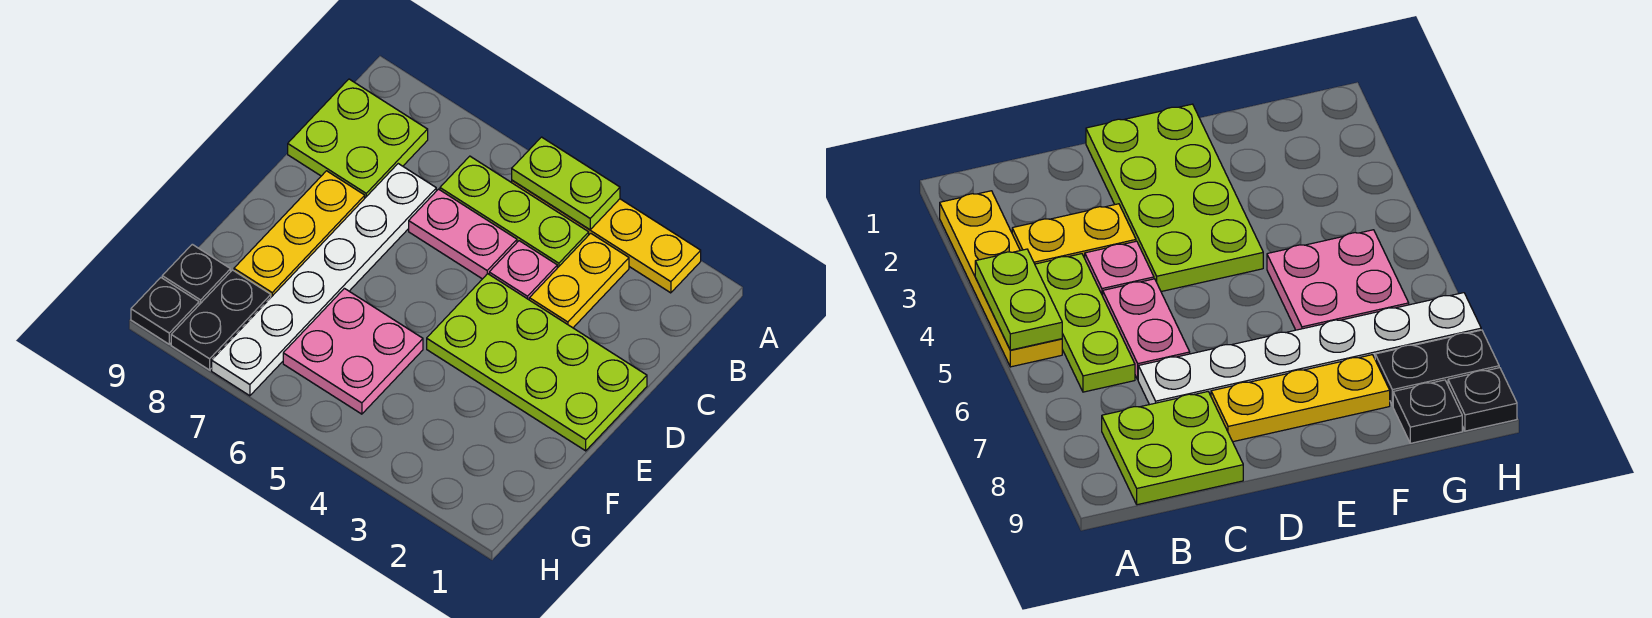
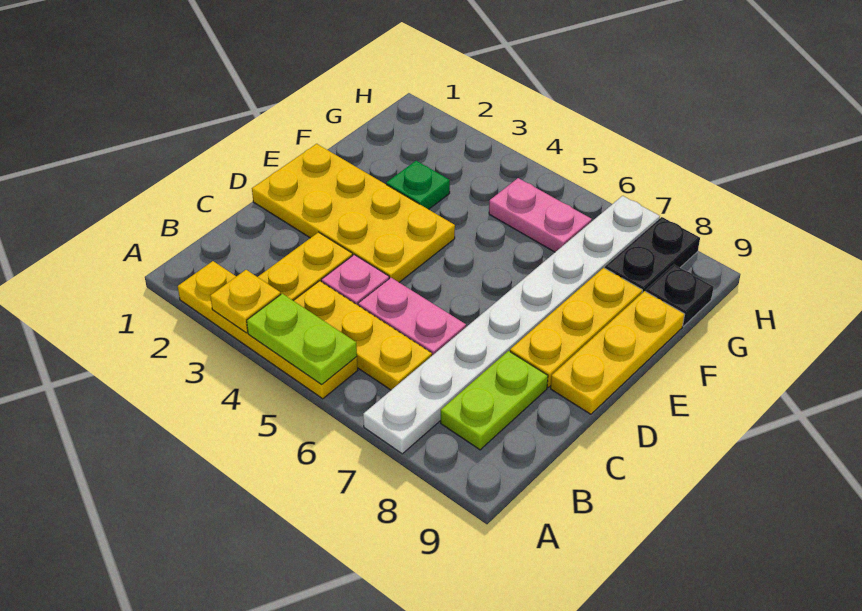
none -> yellow 1x1 plate [210,270,281,333]
lime 1x3 plate [440,156,589,268] -> yellow 1x3 plate [294,281,432,390]
lime 2x2 plate [288,79,428,198] -> lime 1x2 plate [441,351,548,450]
white 1x6 plate [212,164,436,396] -> white 1x8 plate [363,196,660,454]
lime 2x4 plate [427,274,647,451] -> yellow 2x4 plate [252,144,455,282]
none -> yellow 1x3 plate [551,291,685,414]
none -> green 1x1 plate [386,161,450,209]
pink 2x2 plate [283,288,423,414] -> pink 1x2 plate [489,178,592,252]
black 1x1 plate [131,278,199,344] -> none

